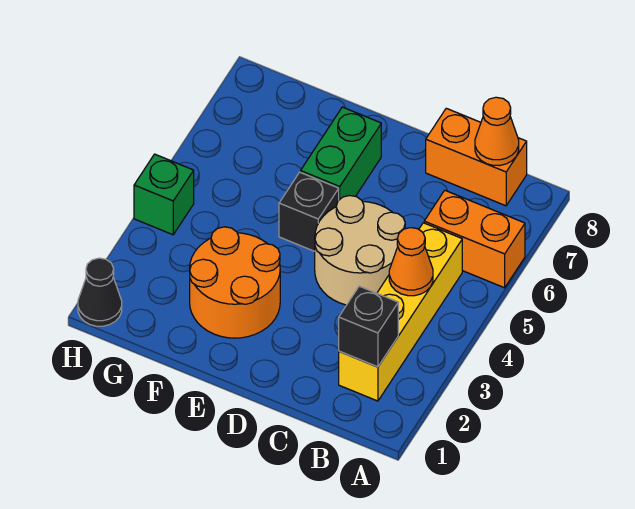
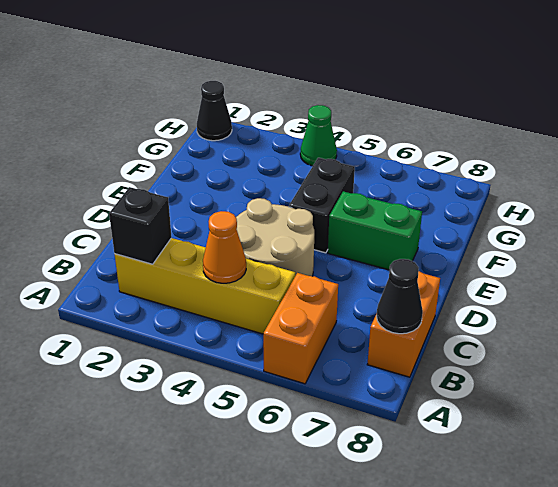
orange 1x1 cone [475,97,519,166] -> black 1x1 cone [377,259,423,334]
orange 2x2 round brick [190,227,280,338] -> none
black 1x1 brick [279,172,339,251] -> black 1x2 brick [289,158,355,253]
green 1x1 brick [134,154,194,235] -> green 1x1 cone [300,105,337,166]

